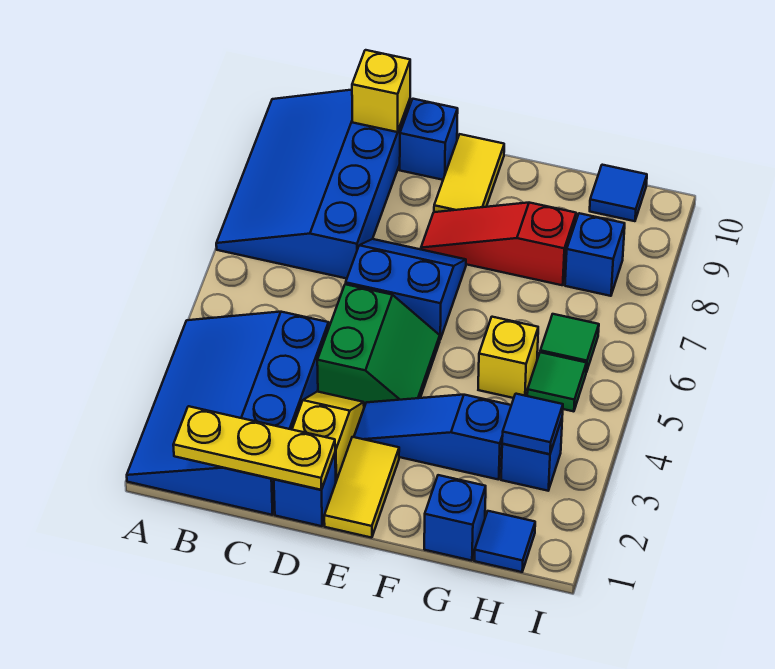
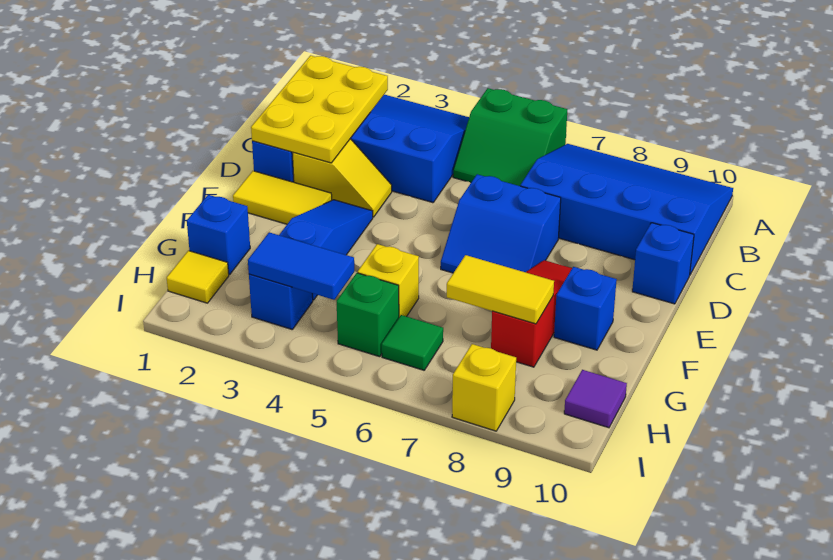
yellow 1x3 plate [173,406,335,490] -> yellow 2x3 plate [251,55,388,163]
yellow 1x1 brick [352,50,410,132] -> yellow 1x1 brick moved to [452,344,516,431]
green 2x2 slope [317,284,440,407] -> green 2x2 slope moved to [453,88,567,186]
blue 2x2 slope [346,239,466,339] -> blue 2x2 slope turned to [441,174,561,273]
yellow 1x2 tile [434,134,504,212] -> yellow 1x2 tile moved to [447,255,554,324]
blue 1x1 tile [474,511,535,572] -> yellow 1x1 tile [167,251,229,303]
blue 1x1 tile [502,394,563,454] -> blue 1x2 tile [248,232,354,300]
green 1x1 tile [527,352,586,411] -> green 1x1 brick [337,273,399,357]
blue 1x1 brick [565,213,625,296] -> blue 1x1 brick moved to [554,267,617,350]
blue 1x1 tile [590,165,647,221] -> purple 1x1 tile [564,370,627,428]

